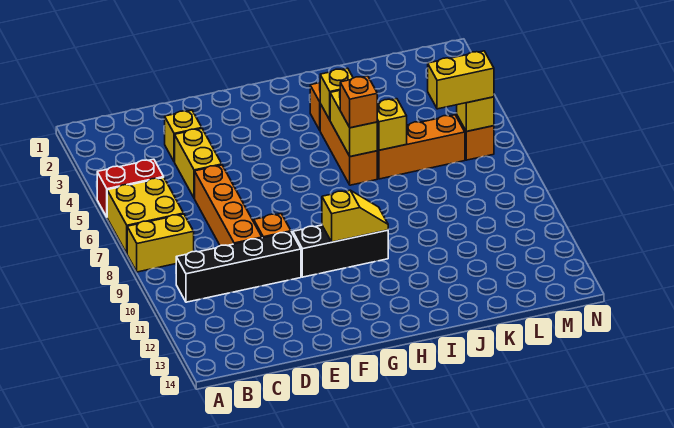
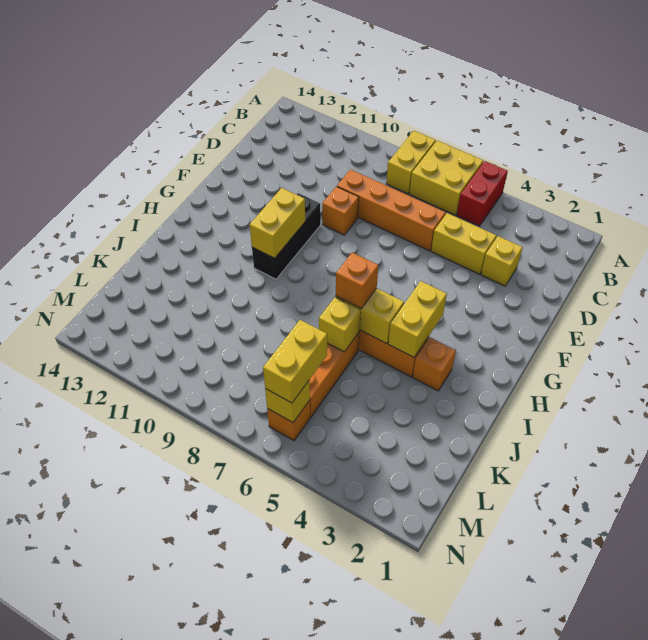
black 1x4 brick [176,232,301,302] -> none
yellow 1x2 slope [322,190,388,242] -> yellow 1x2 brick [250,188,305,258]
yellow 1x1 brick [320,68,353,120] -> yellow 1x2 brick [388,281,447,357]

